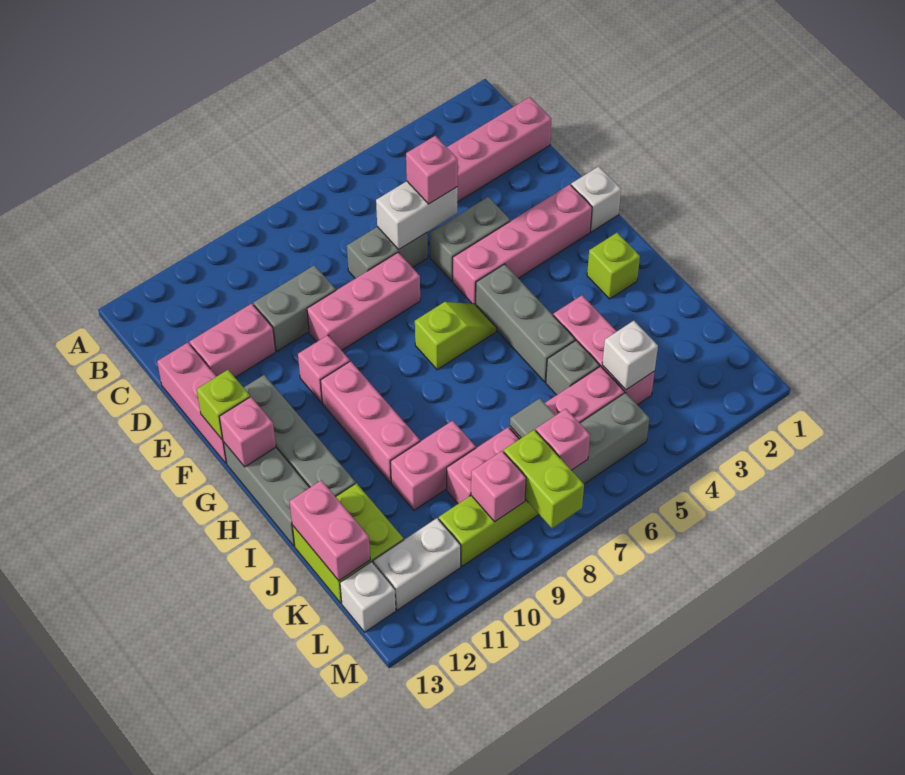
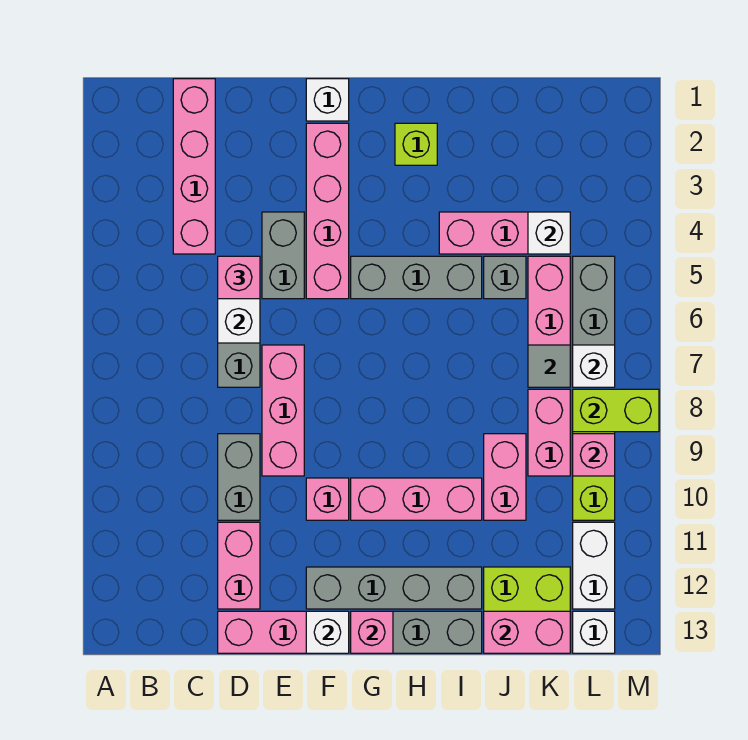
lime 1x1 brick [197,370,250,440] -> white 1x1 brick [306,611,349,653]
lime 1x2 slope [415,302,496,370] -> none
pink 1x1 brick [536,409,590,470] -> white 1x1 brick [573,345,615,387]

